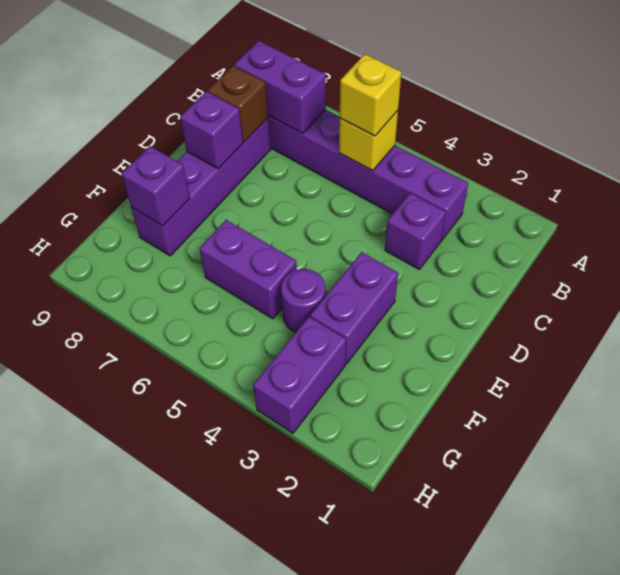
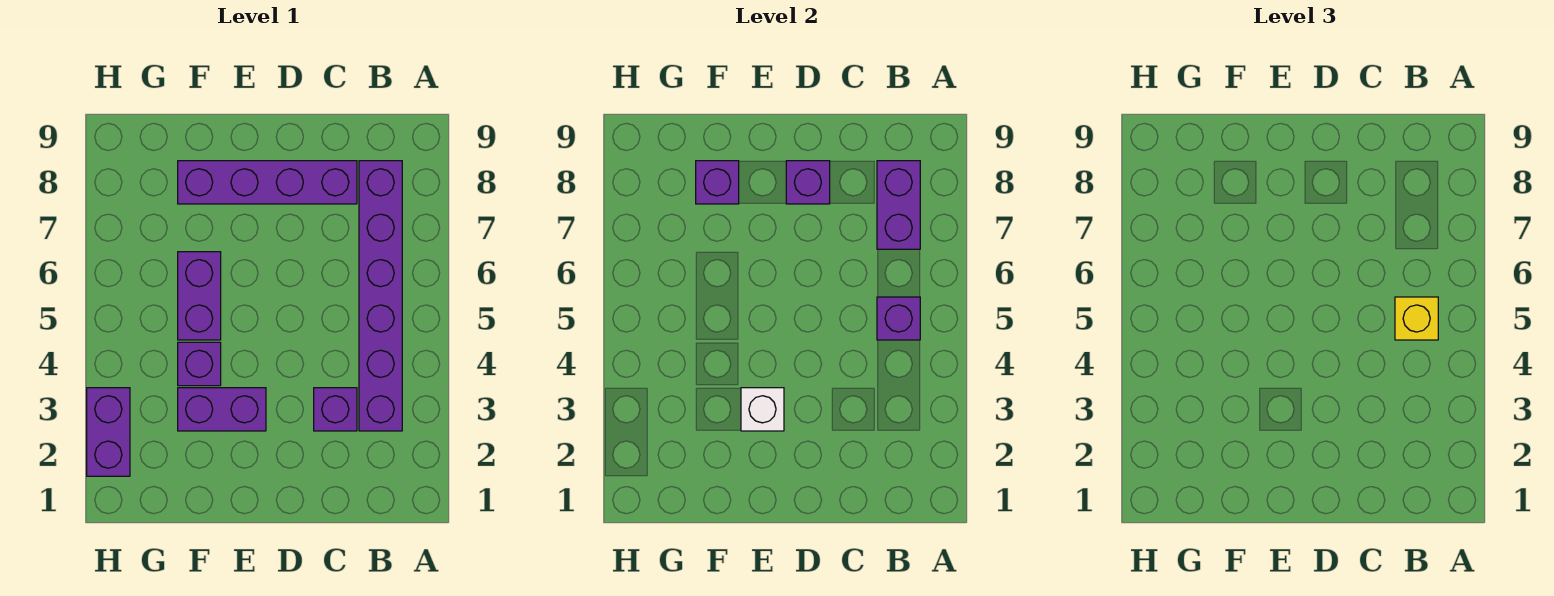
yellow 1x1 brick [339,111,398,171] -> purple 1x1 brick [877,297,920,340]
brown 1x1 brick [208,66,268,142] -> none
none -> white 1x1 brick [741,388,784,431]
purple 1x1 round brick [281,269,325,332] -> purple 1x1 brick [178,342,221,386]
purple 1x2 brick [253,317,346,433] -> purple 1x2 brick turned to [87,388,130,476]

